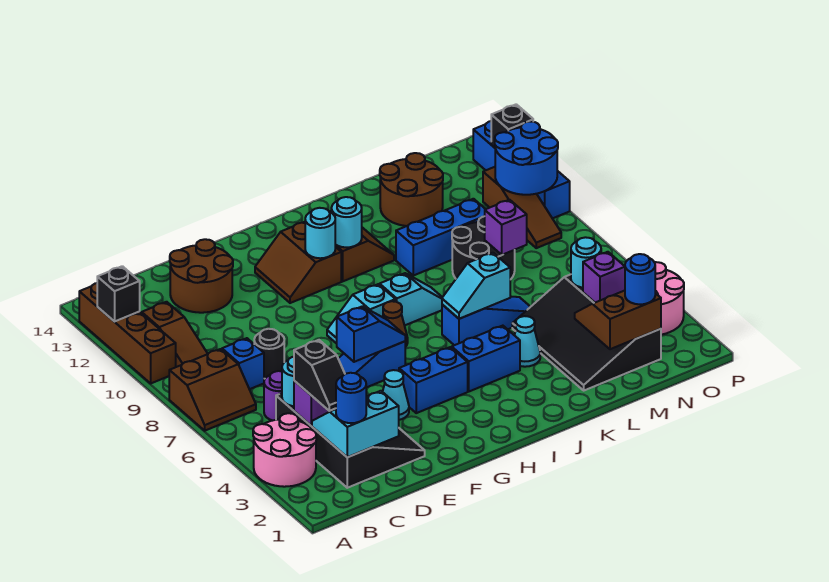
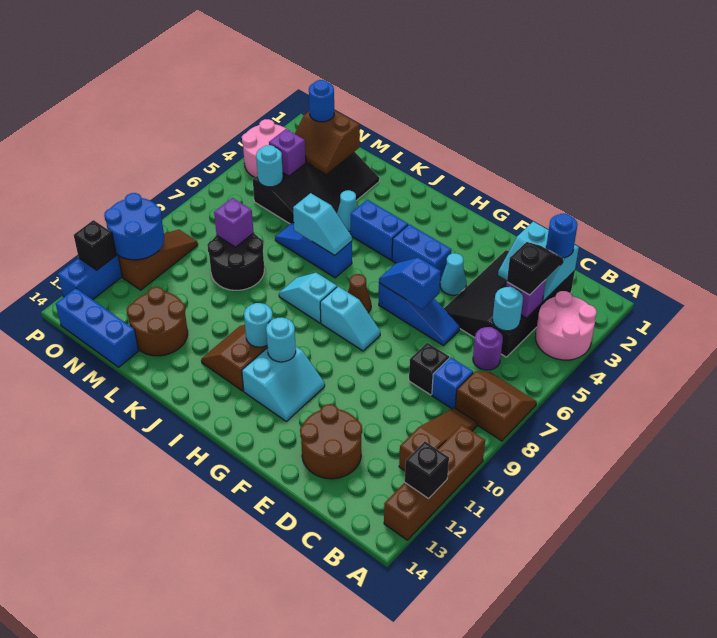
black 1x1 round brick [254,329,284,379] -> black 1x1 brick [409,343,449,395]
brown 2x2 slope [255,222,341,303] -> cyan 2x2 slope [242,347,325,421]
blue 1x3 brick [396,199,485,276] -> blue 1x3 brick moved to [56,288,138,367]

